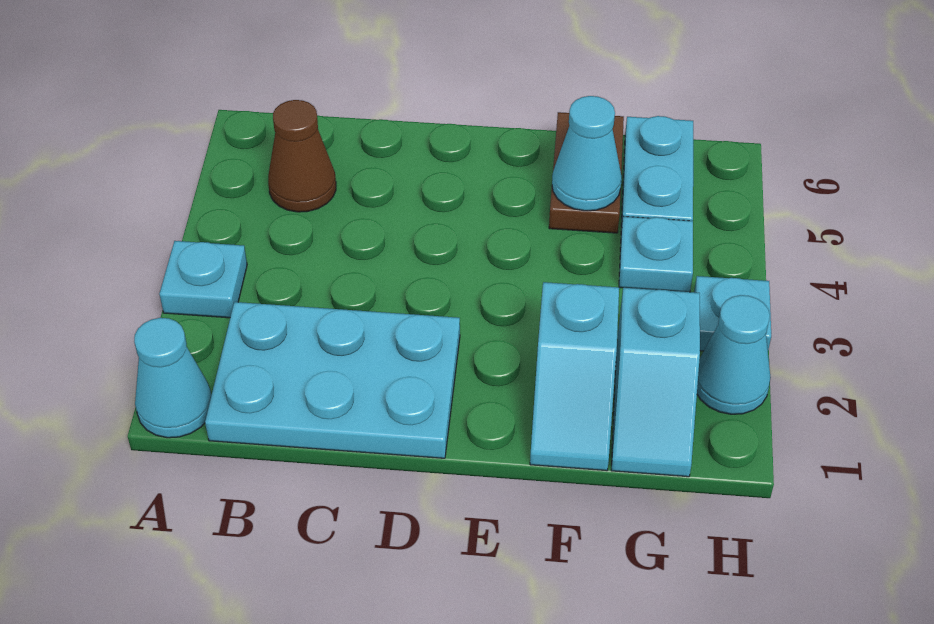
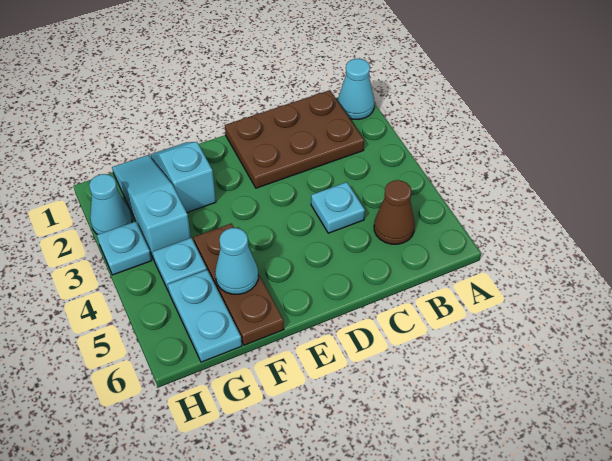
cyan 1x1 plate [159,241,247,318] -> cyan 1x1 plate moved to [311,182,365,233]
cyan 2x3 plate [205,302,460,458] -> brown 2x3 plate [225,90,364,188]
brown 1x2 plate [549,112,624,233] -> brown 1x3 plate [194,223,284,345]
cyan 1x2 slope [611,288,700,477] -> cyan 1x3 slope [112,155,191,260]

